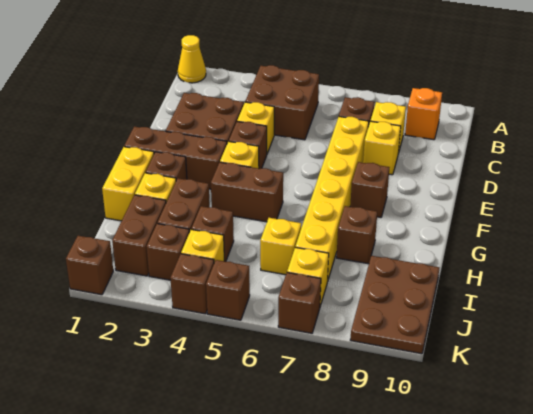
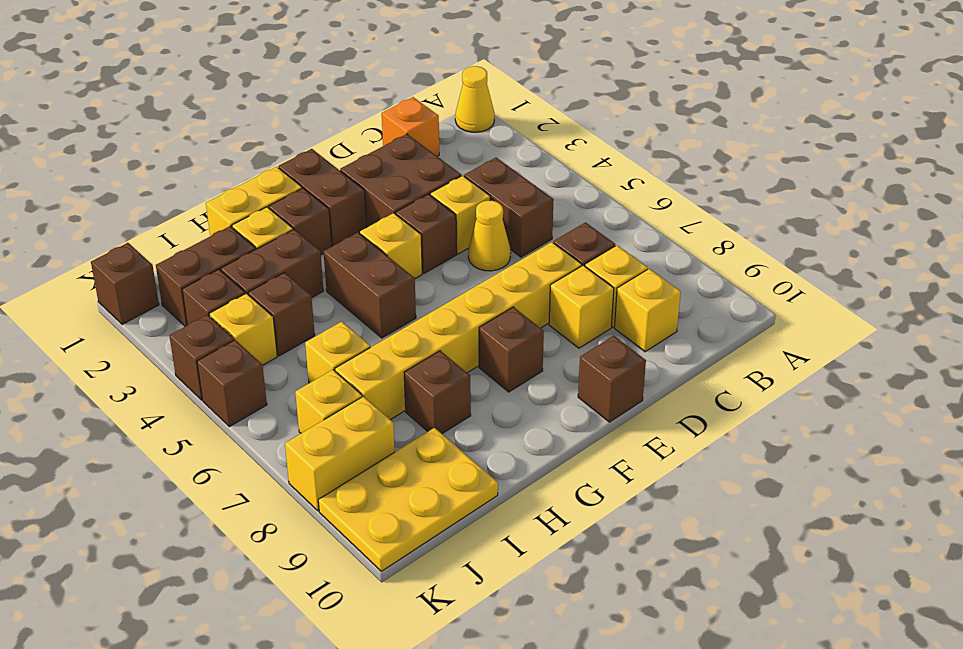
brown 2x2 brick [245,65,319,140] -> brown 1x2 brick [464,158,554,257]
orange 1x1 brick [405,88,442,140] -> orange 1x1 brick moved to [382,97,439,156]
none -> yellow 1x1 brick [614,269,681,352]
none -> yellow 1x1 cone [468,201,511,271]
brown 1x3 brick [124,126,227,189] -> brown 1x2 brick [278,149,367,246]
brown 2x3 plate [350,256,439,354] -> yellow 2x3 plate [318,428,498,571]
none -> yellow 1x2 brick [285,396,395,511]
brown 1x1 brick [278,272,321,333] -> brown 1x1 brick moved to [578,336,646,422]

